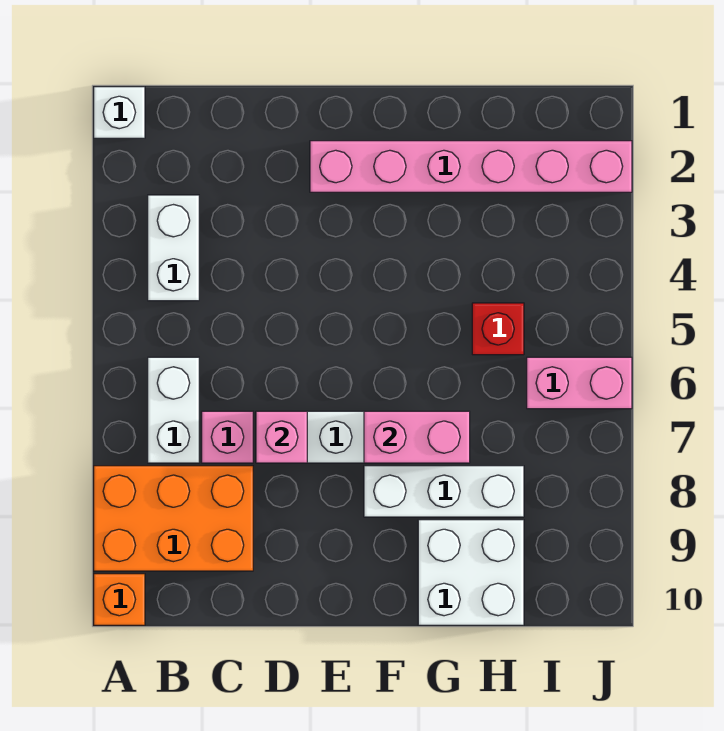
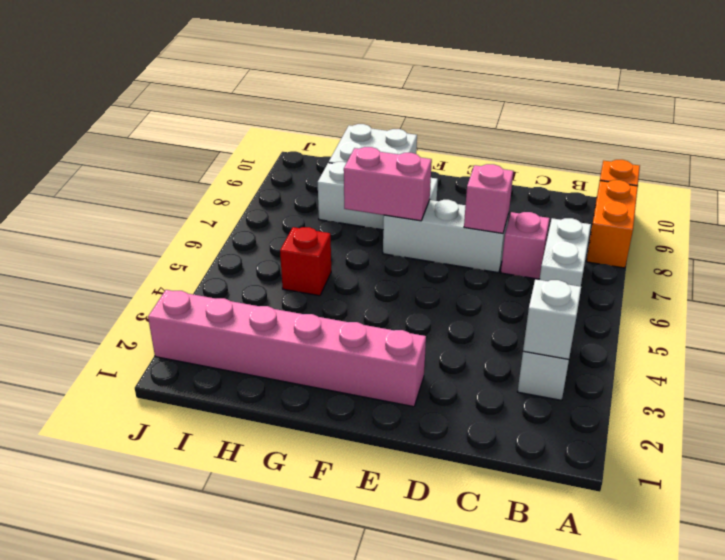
white 1x1 brick [94,87,145,138] -> white 1x1 brick moved to [523,279,581,359]
orange 2x3 brick [94,466,253,571] -> orange 1x2 brick [587,180,638,268]
pink 1x2 brick [527,357,632,409] -> none

